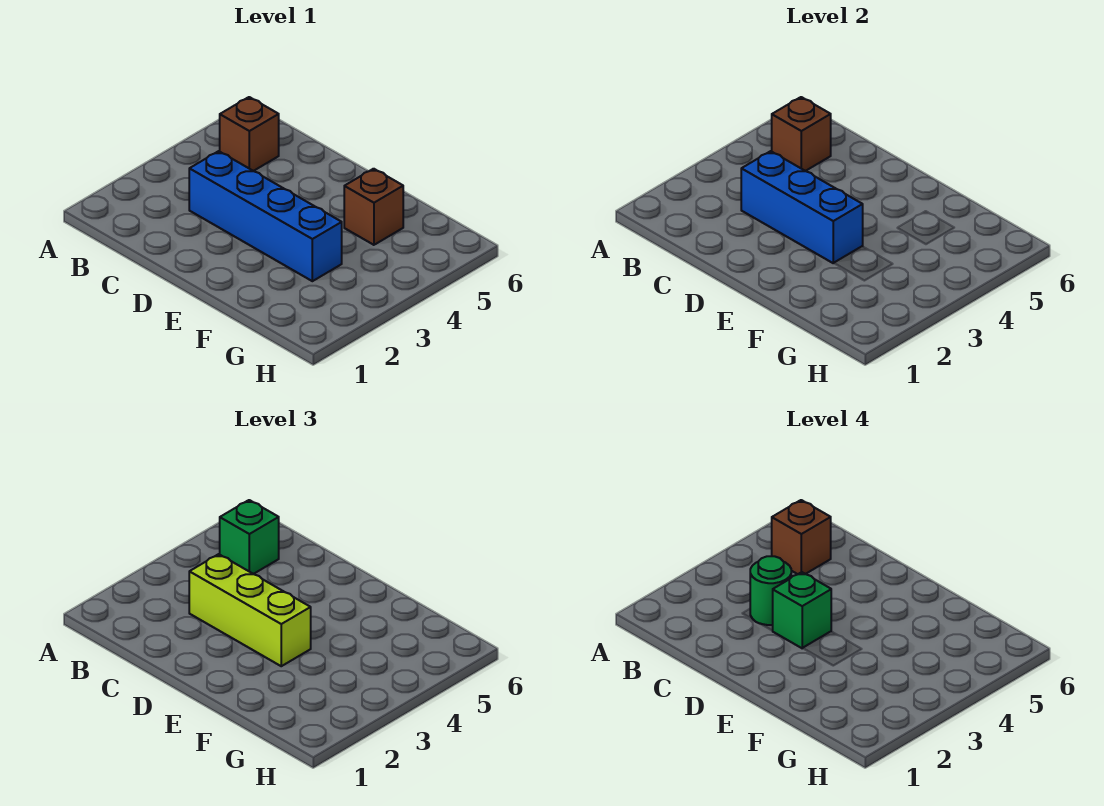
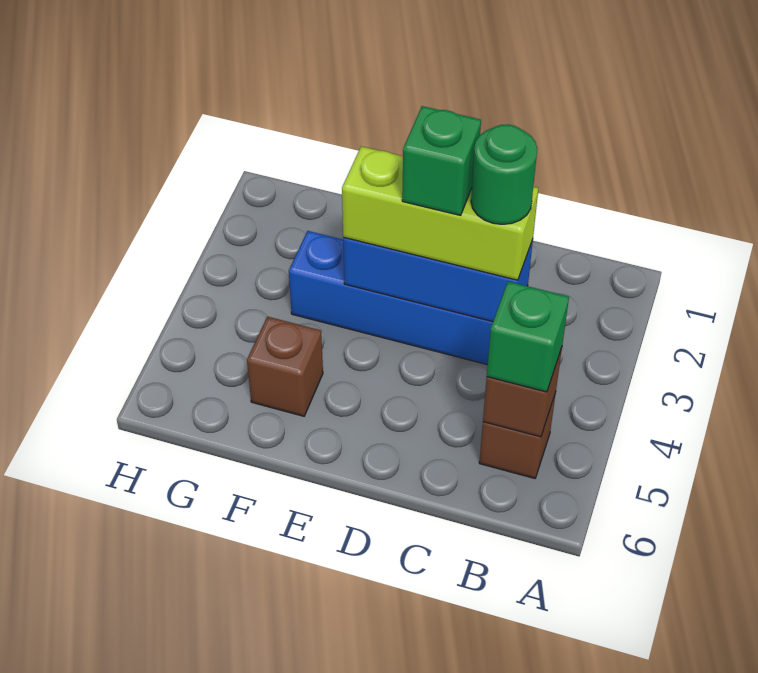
brown 1x1 brick [772,500,831,574] -> none

